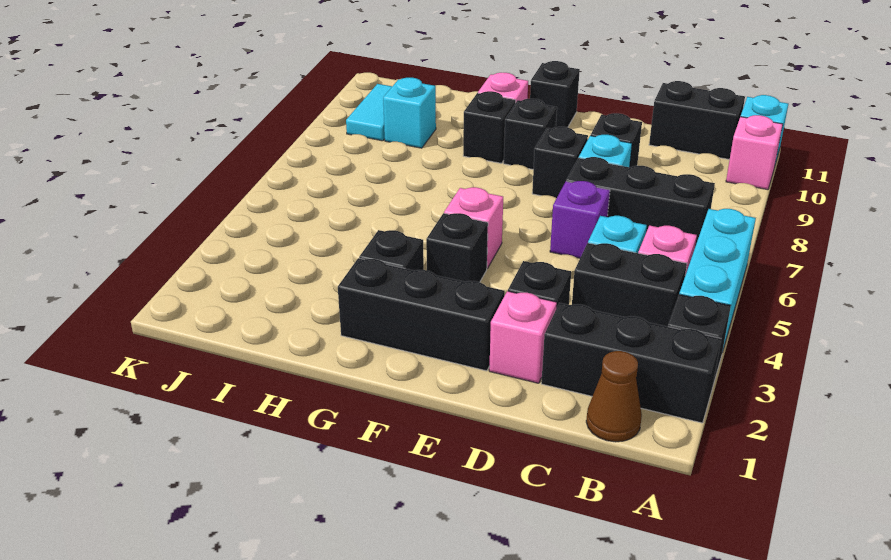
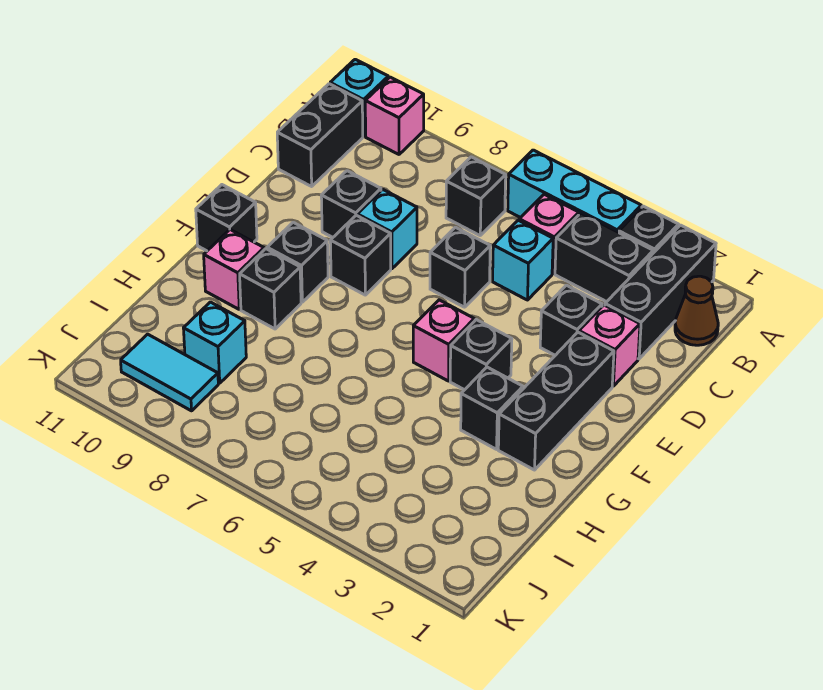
black 1x2 brick [572,243,687,327] -> black 1x2 brick turned to [555,213,653,302]
black 1x3 brick [566,157,715,246] -> black 1x1 brick [446,157,506,235]
purple 1x1 brick [550,181,610,258] -> black 1x1 brick [430,227,490,307]

